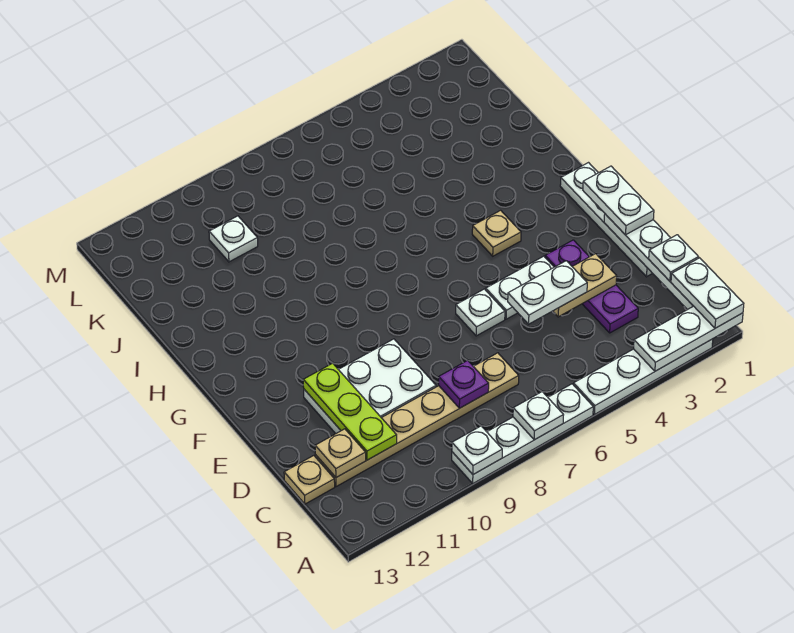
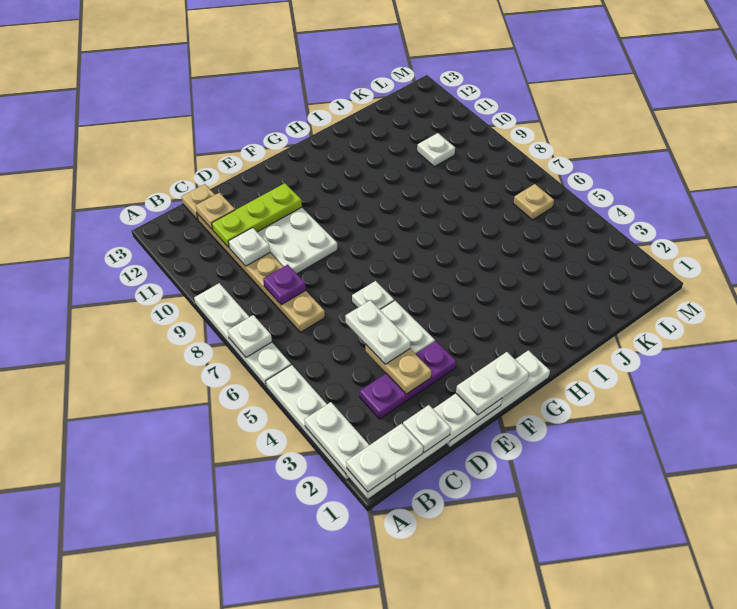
white 1x1 plate [452,426,502,474] -> white 1x1 plate moved to [228,228,270,266]
tan 1x1 plate [472,210,521,256] -> tan 1x1 plate moved to [513,184,554,220]

